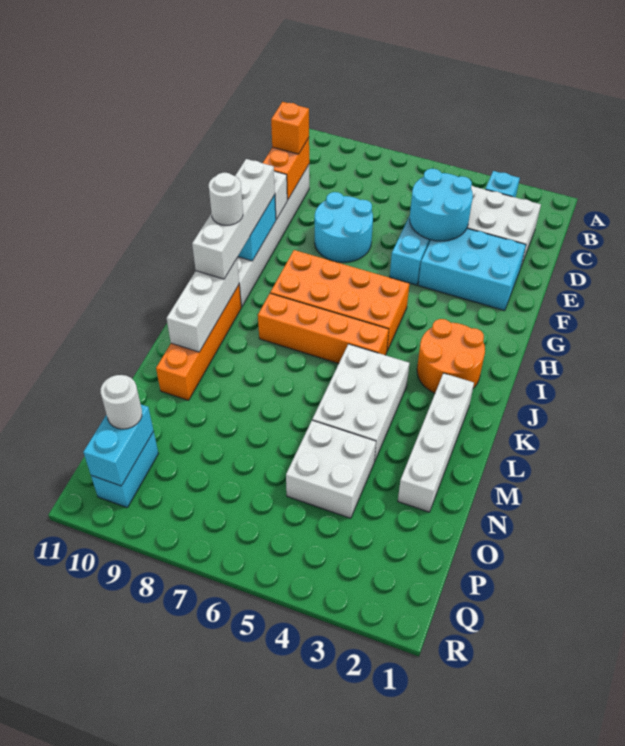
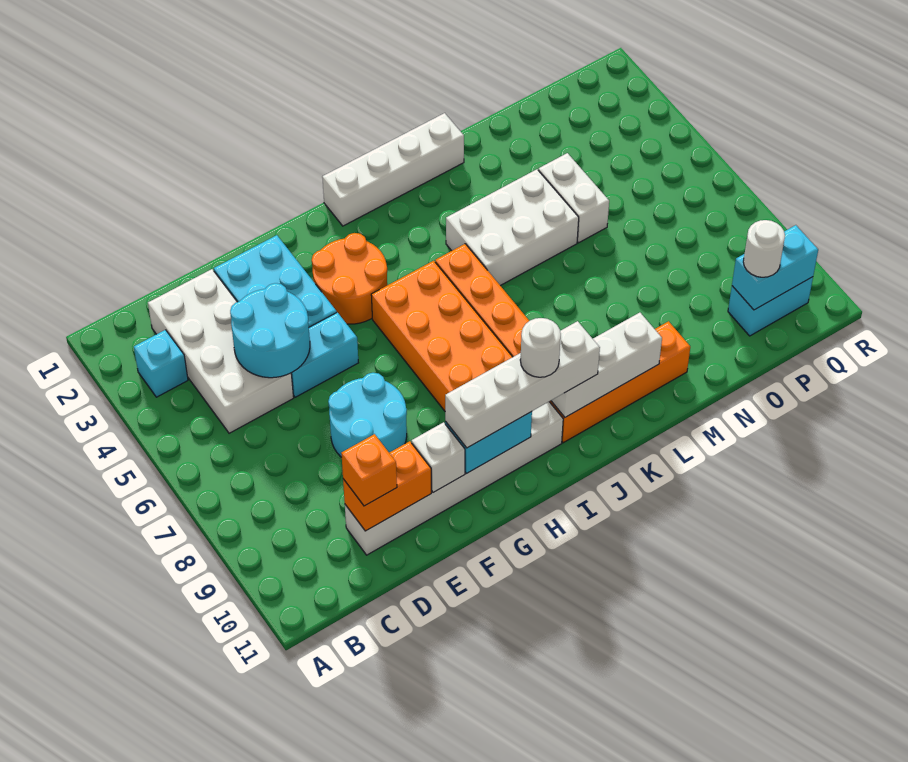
orange 2x2 round brick [417,319,485,393] -> orange 2x2 round brick moved to [312,233,387,324]
white 1x4 brick [398,373,474,512] -> white 1x4 brick moved to [322,113,464,226]
white 2x2 brick [286,420,376,518] -> white 1x2 brick [538,153,609,243]

